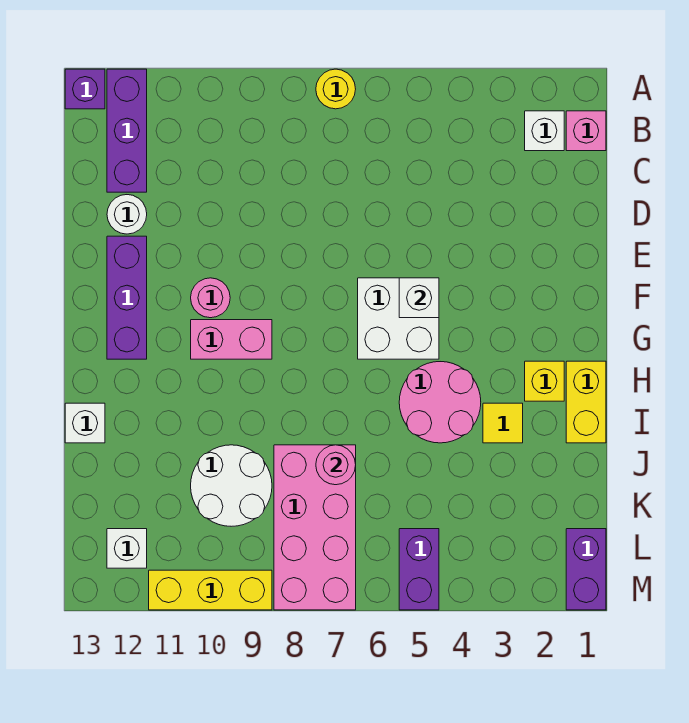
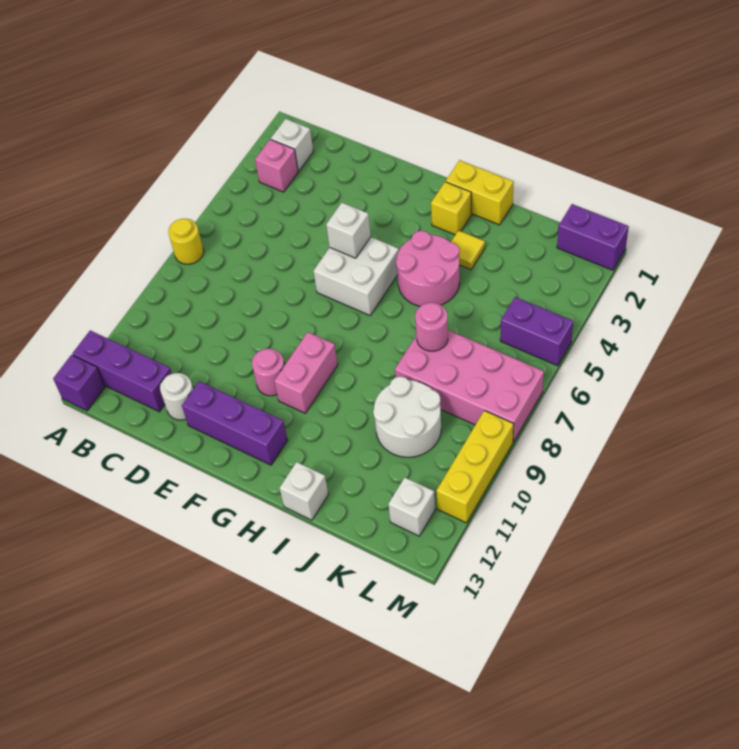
pink 1x1 brick [566,111,606,151] -> pink 1x1 brick moved to [255,139,298,192]

